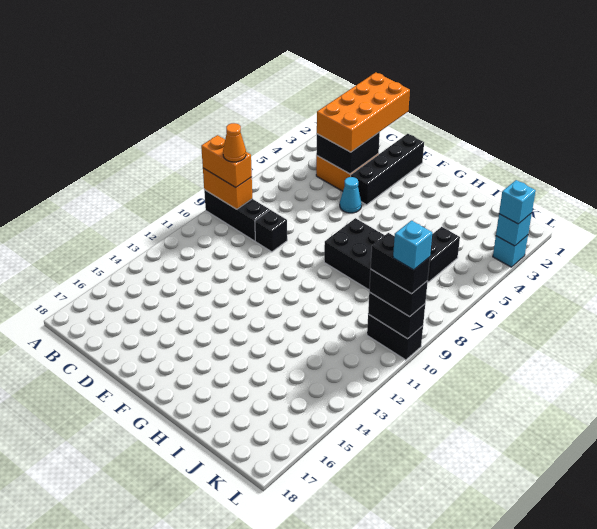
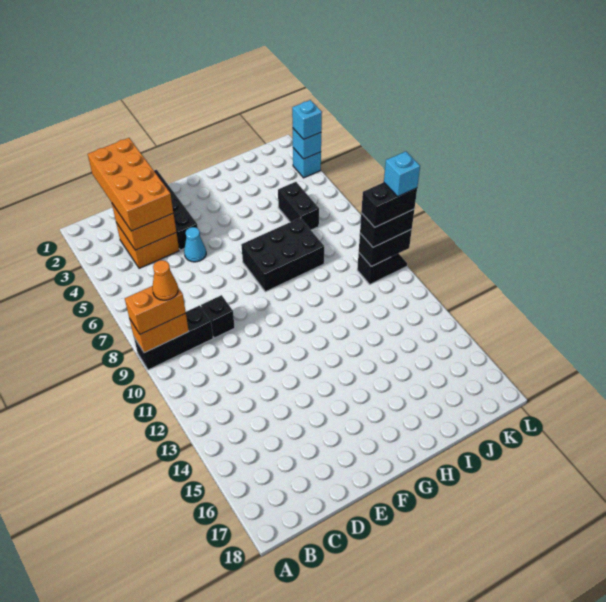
black 2x2 brick [316,132,380,174] -> orange 2x2 brick [112,204,176,250]
black 1x2 brick [367,314,423,360] -> black 1x2 slope [357,253,407,284]

